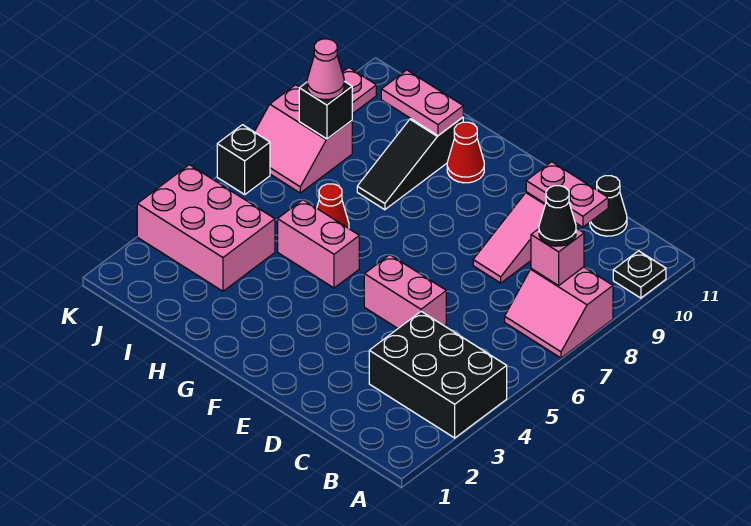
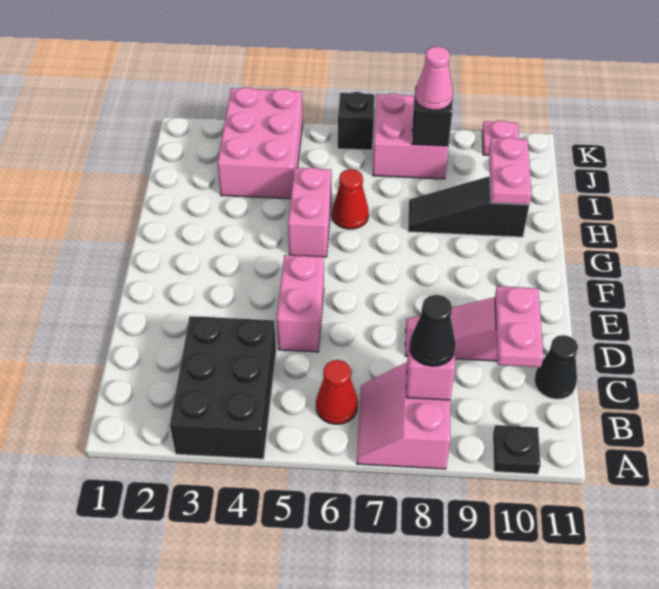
red 1x1 cone [447,122,484,183] -> red 1x1 cone moved to [316,360,358,424]
pink 2x2 slope [255,85,352,193] -> pink 2x2 brick [373,93,449,179]

